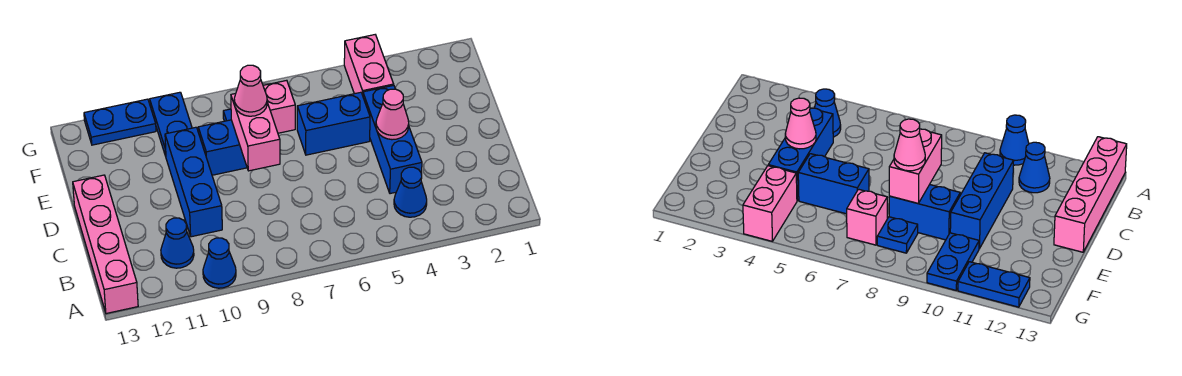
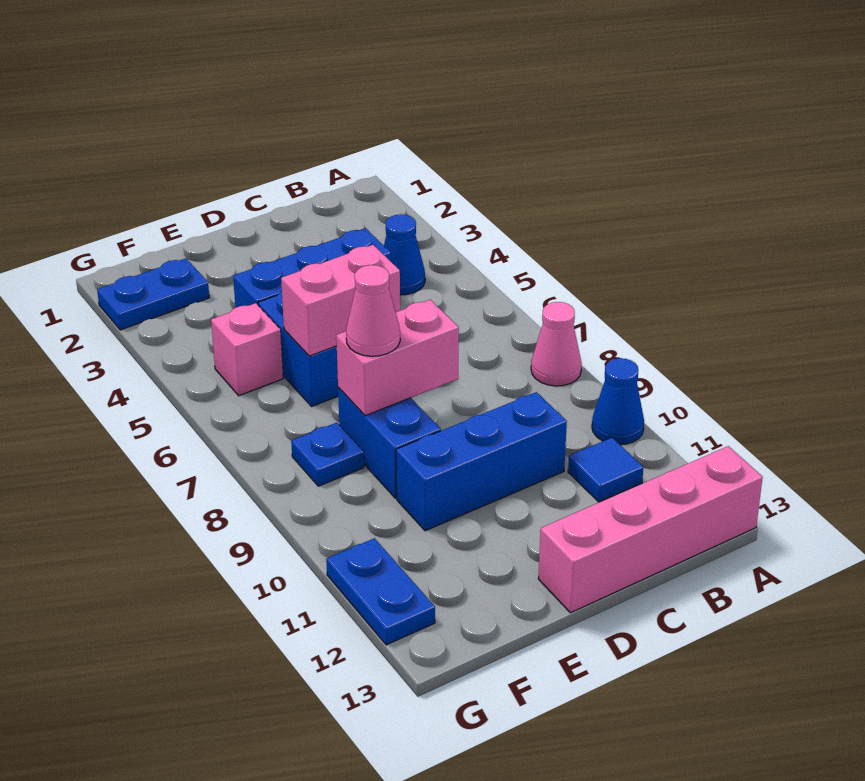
blue 1x1 cone [161,218,194,268] -> blue 1x1 tile [568,438,643,502]
pink 1x1 cone [376,89,409,140] -> pink 1x1 cone moved to [531,302,582,386]
pink 1x2 brick [344,35,394,95] -> pink 1x2 brick moved to [281,245,400,356]
pink 1x1 brick [263,80,295,133] -> pink 1x1 brick moved to [211,303,283,396]
blue 1x2 plate [150,92,192,156] -> blue 1x2 plate moved to [97,258,209,330]

